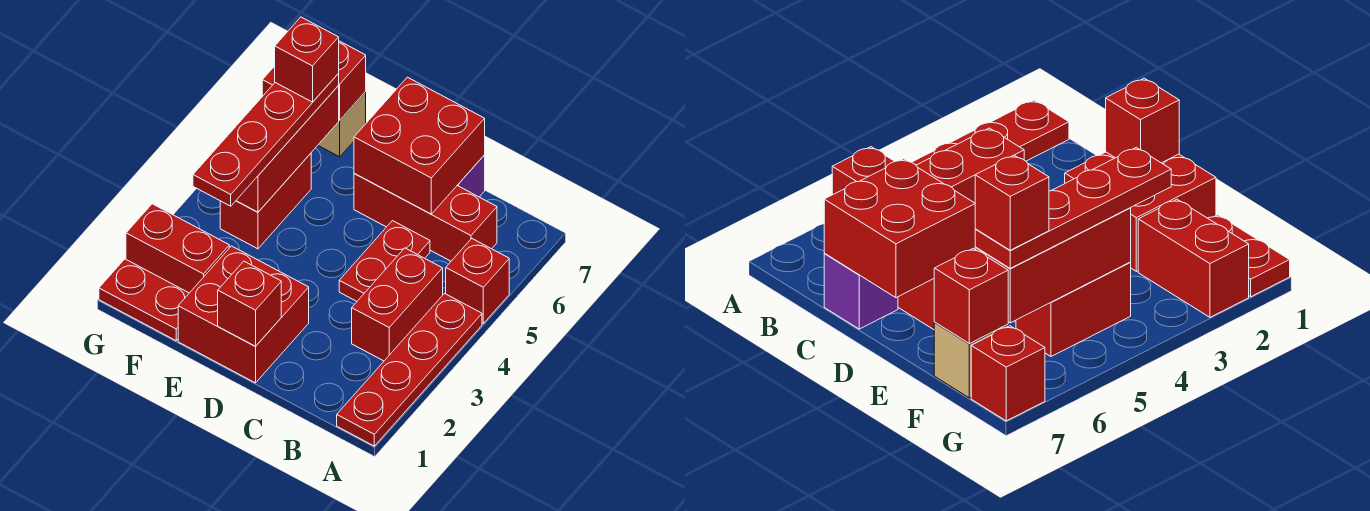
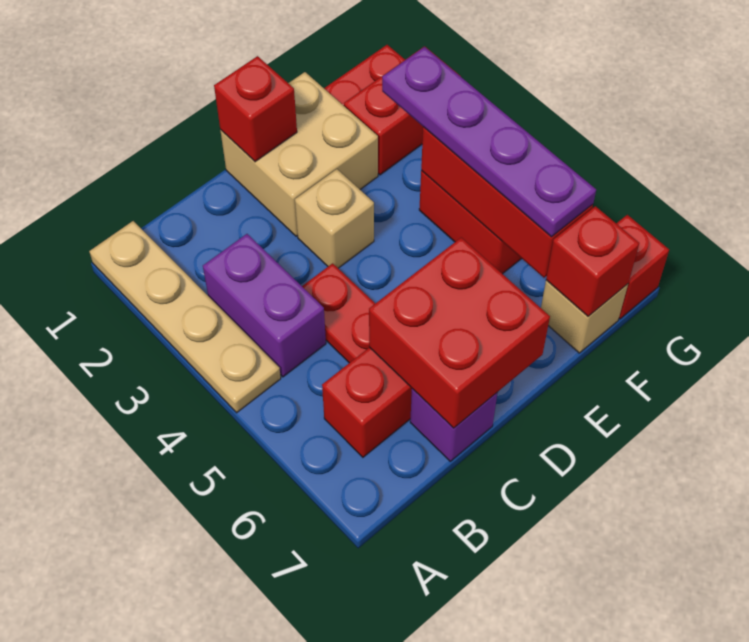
red 1x4 plate [337,294,482,446] -> tan 1x4 plate [89,221,281,413]
red 1x1 brick [446,239,509,323] -> none
red 1x2 brick [352,248,443,361] -> purple 1x2 brick [203,234,326,377]
red 2x2 brick [178,246,309,383] -> tan 2x2 brick [220,72,378,236]
none -> tan 1x1 brick [295,169,374,268]
red 1x4 plate [193,74,339,206] -> purple 1x4 plate [382,47,596,237]
red 1x1 brick [275,17,339,102] -> none

